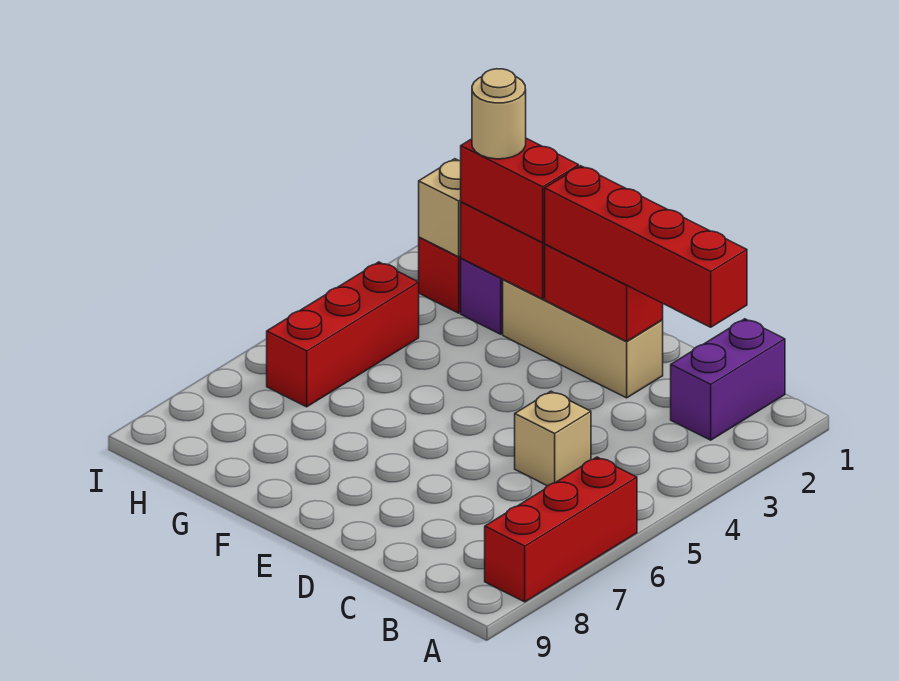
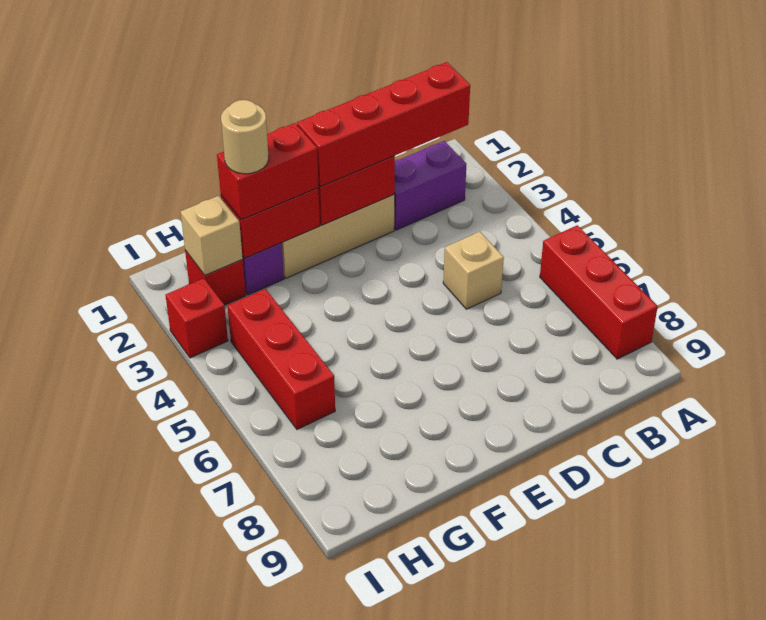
purple 1x2 brick [671,319,785,440] -> purple 1x2 brick turned to [394,141,466,230]
none -> red 1x1 brick [165,278,228,358]

